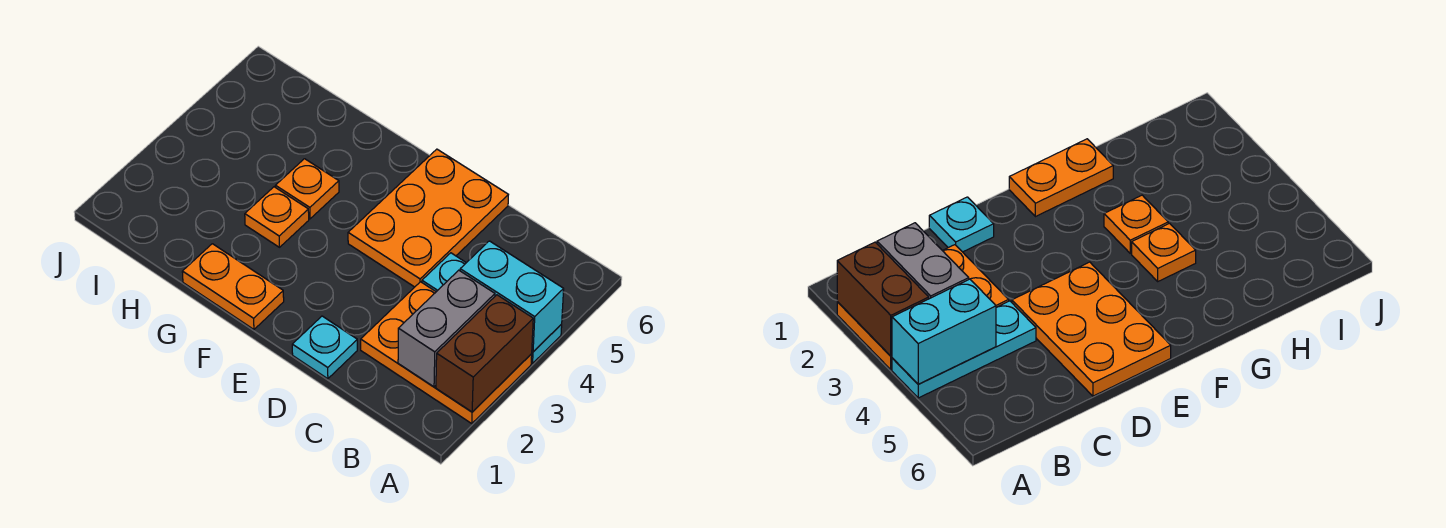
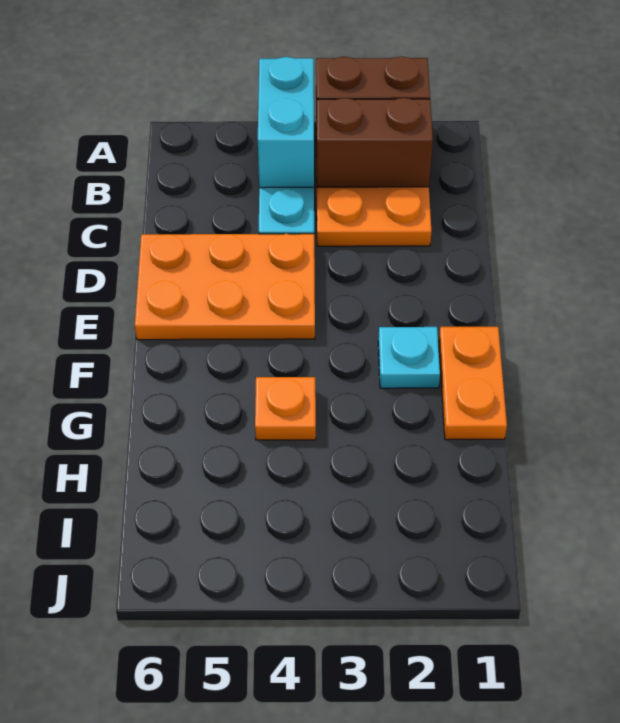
grey 1x2 brick [398,270,495,387] -> brown 1x2 brick [316,98,433,187]
cyan 1x1 plate [292,316,357,379] -> cyan 1x1 plate moved to [378,327,440,388]
orange 1x1 plate [245,187,309,247] -> none

